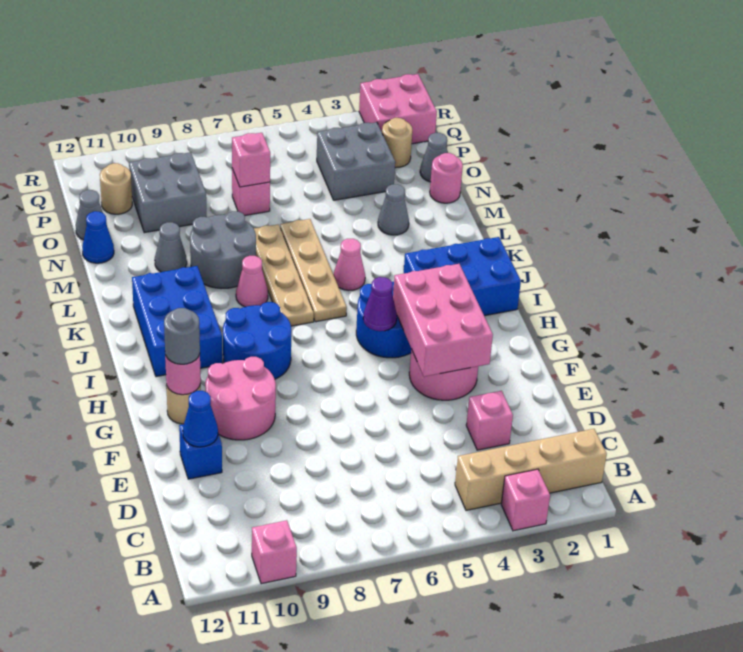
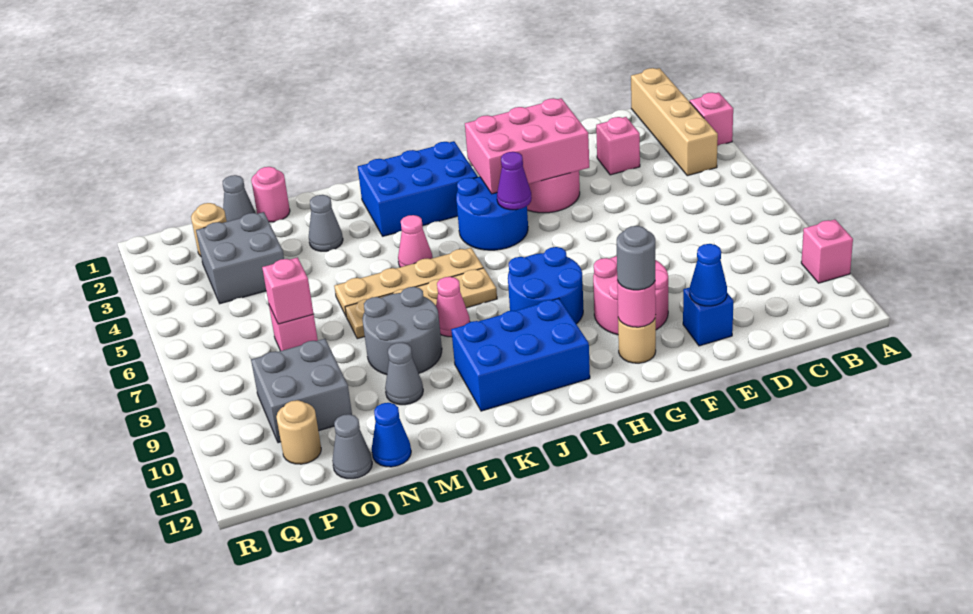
blue 2x3 brick [404,237,521,316] -> blue 2x3 brick turned to [358,141,478,236]
pink 2x2 brick [359,74,437,144] -> none

